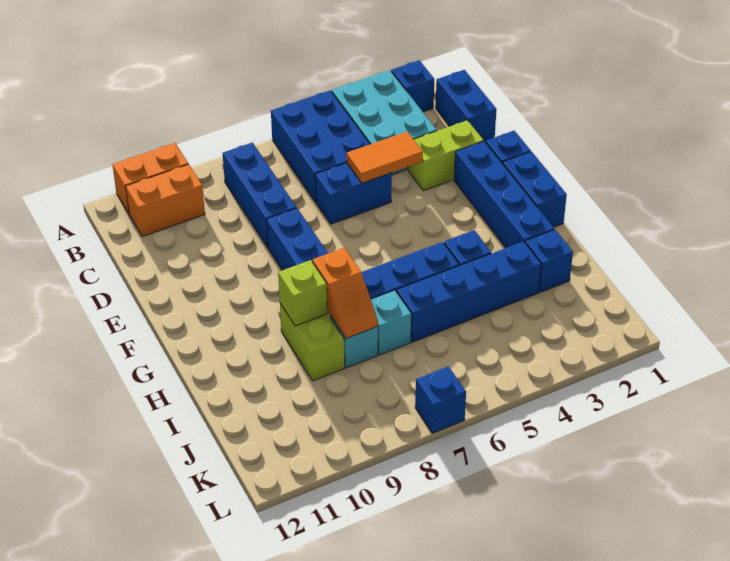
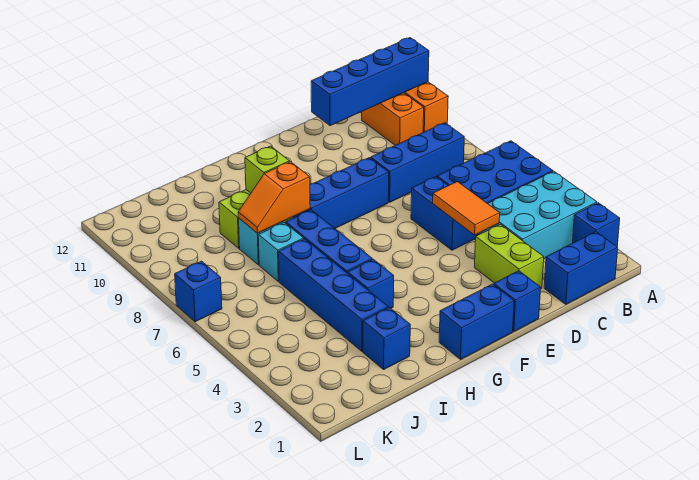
blue 1x4 brick [454,141,554,248] -> blue 1x4 brick moved to [311,38,429,126]

